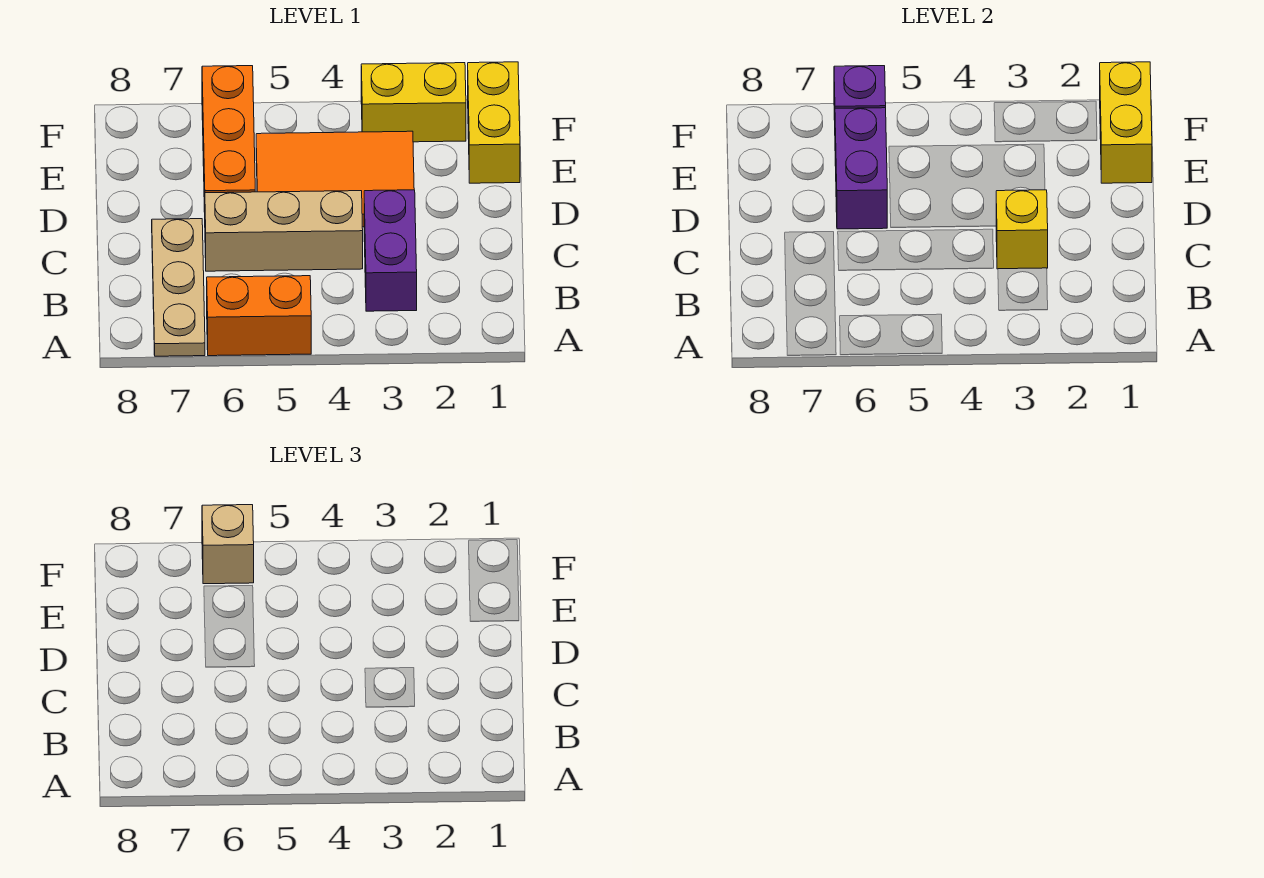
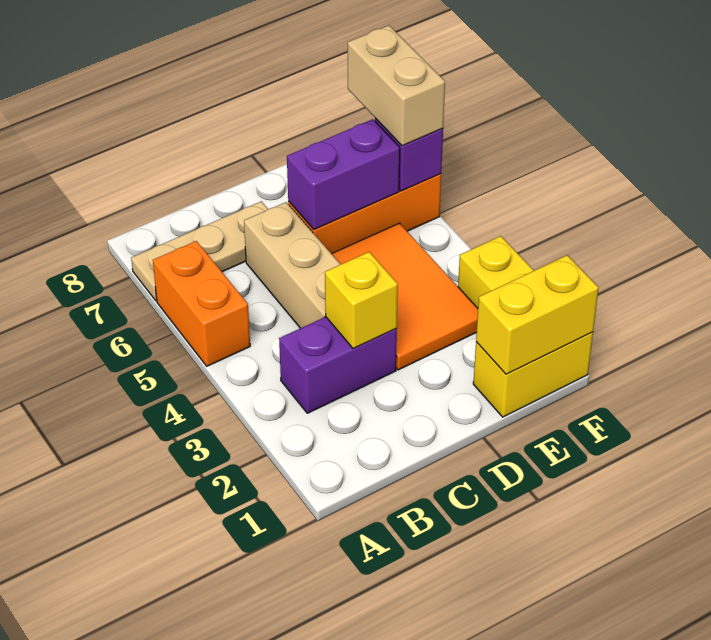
tan 1x1 brick [202,505,254,584] -> tan 1x2 brick [348,25,445,146]

